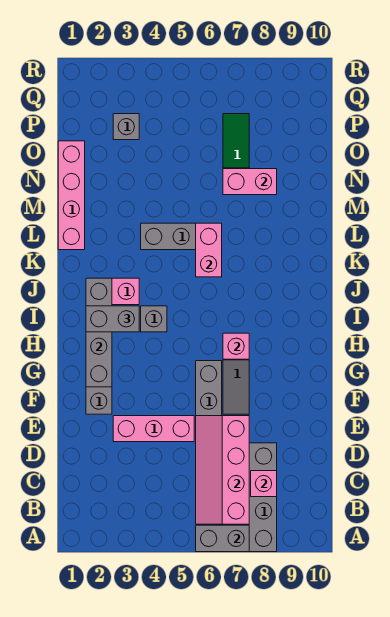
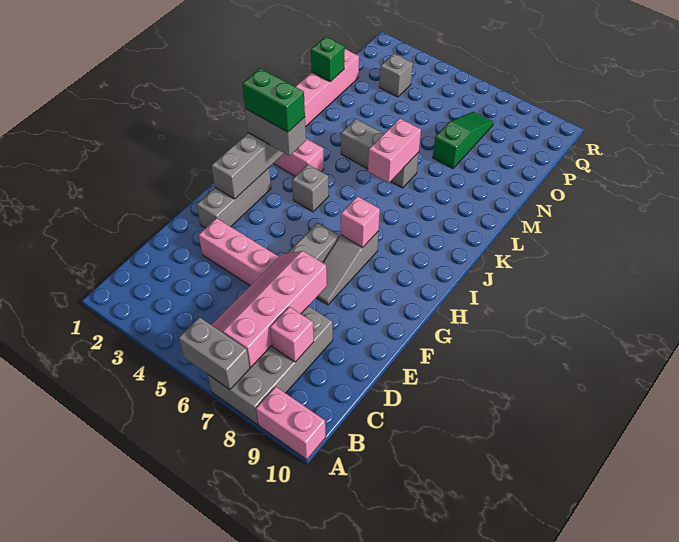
none -> green 1x2 brick [242,68,305,132]
none -> green 1x1 brick [311,37,345,82]
pink 1x2 brick [223,169,277,195] -> pink 1x2 brick moved to [256,387,326,460]

